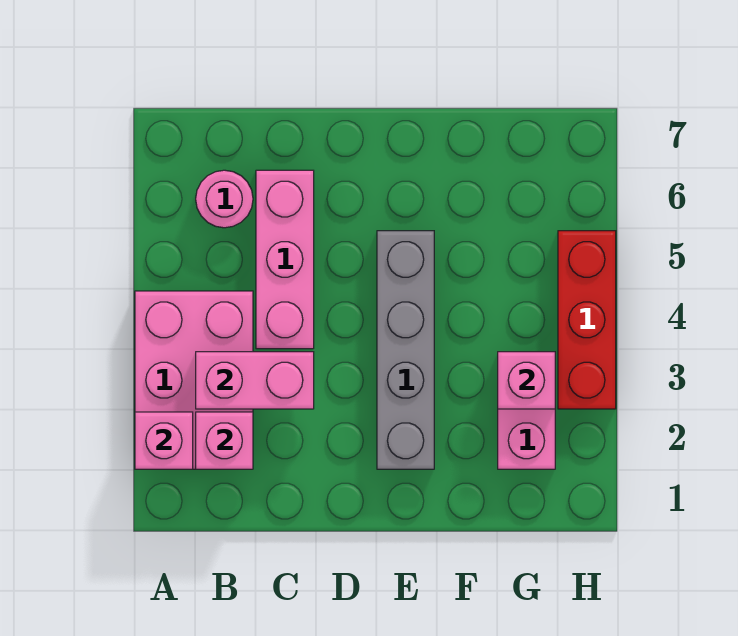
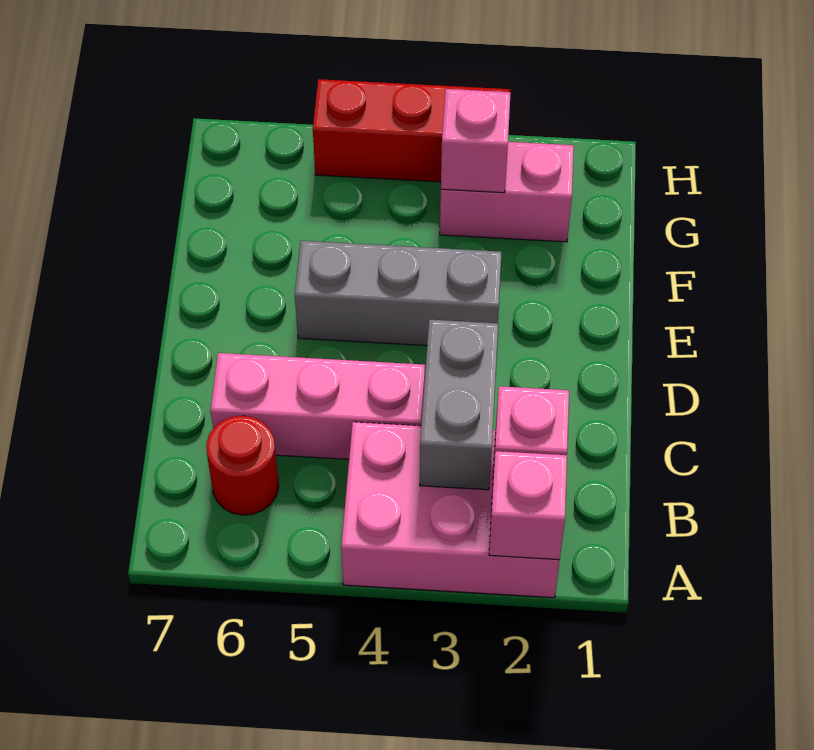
pink 1x2 brick [196,352,314,409] -> grey 1x2 brick [420,320,498,490]
pink 1x1 round brick [196,170,253,228] -> red 1x1 round brick [206,416,279,515]
grey 1x4 brick [377,231,434,469] -> grey 1x3 brick [295,241,502,346]

